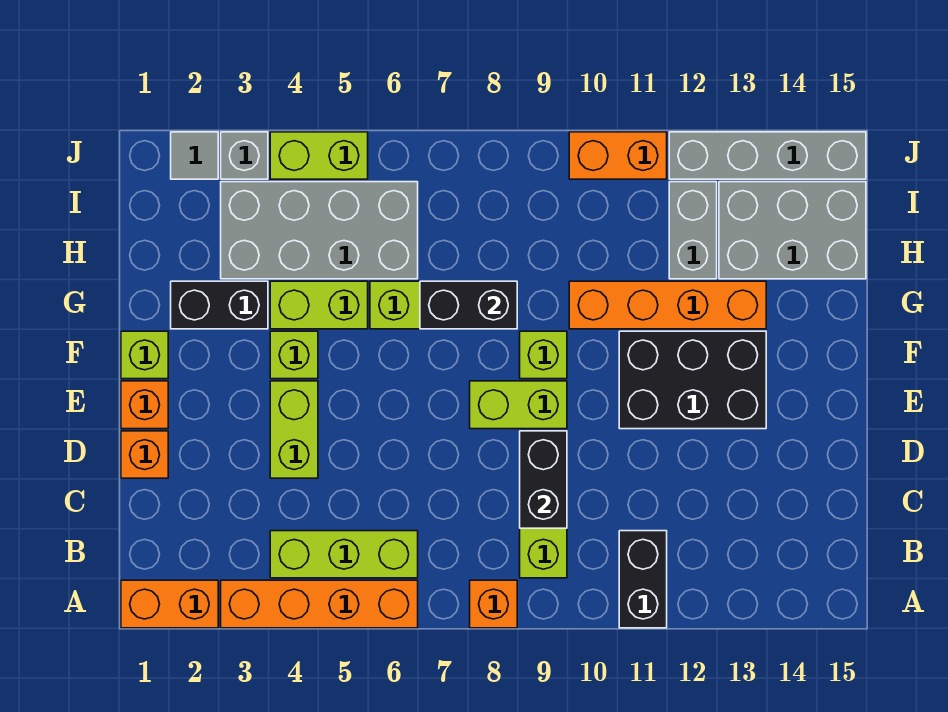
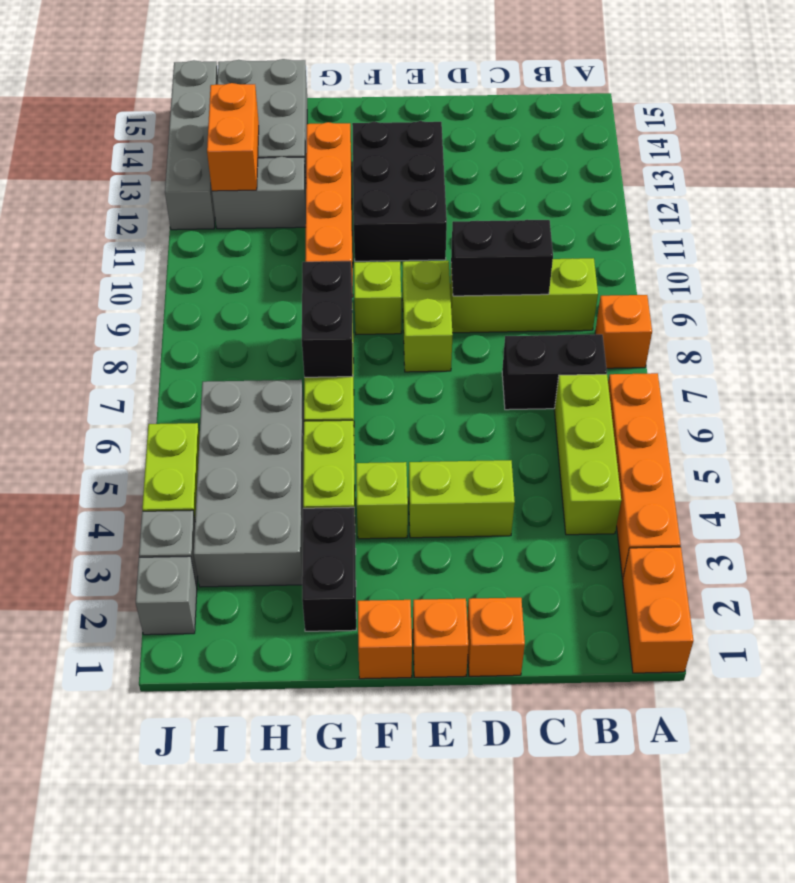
black 1x2 brick [619,531,667,628] -> black 1x2 brick moved to [502,334,607,410]
lime 1x1 brick [121,331,168,379] -> orange 1x1 brick [358,600,412,679]
grey 1x1 tile [171,132,218,179] -> grey 1x1 brick [136,556,197,635]
orange 1x2 brick [569,132,667,179] -> orange 1x2 brick moved to [207,83,259,191]

